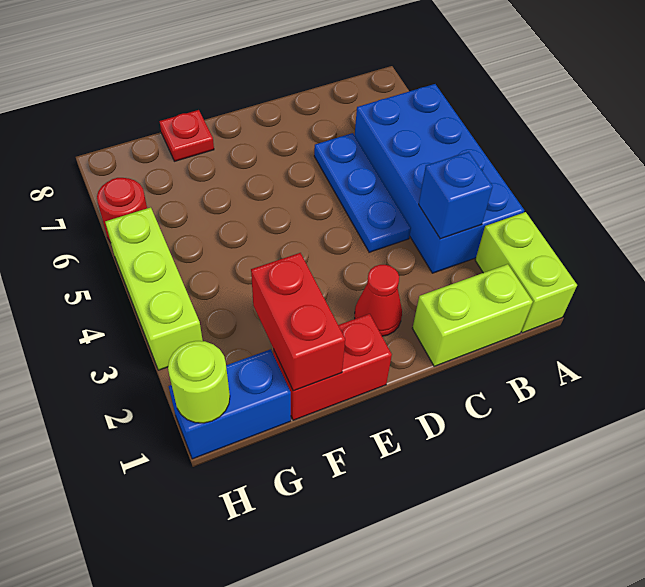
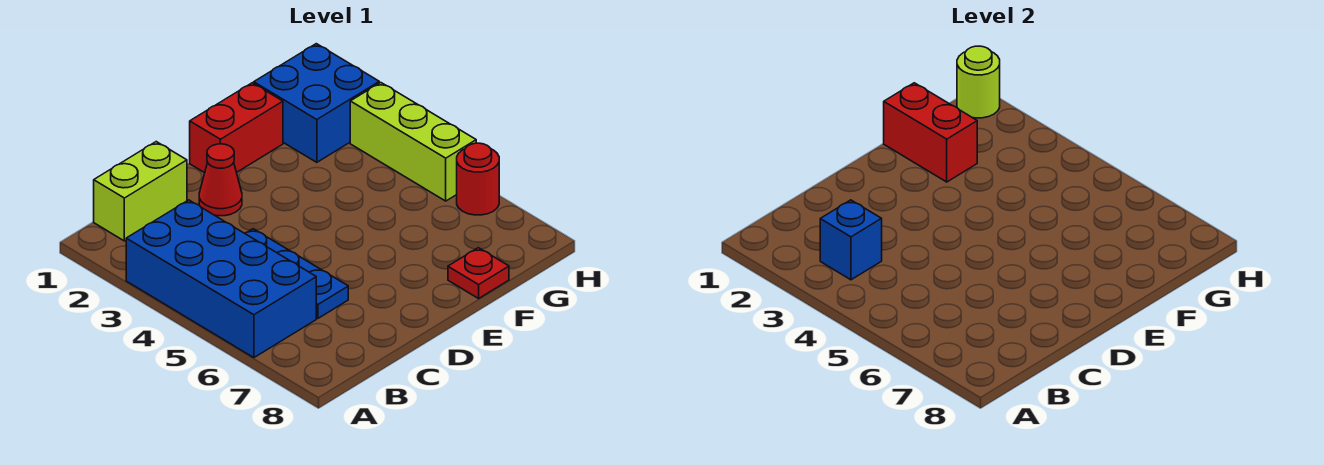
lime 1x2 brick [475,212,577,333] -> none
blue 1x2 brick [169,349,291,459] -> blue 2x2 brick [254,44,379,162]

